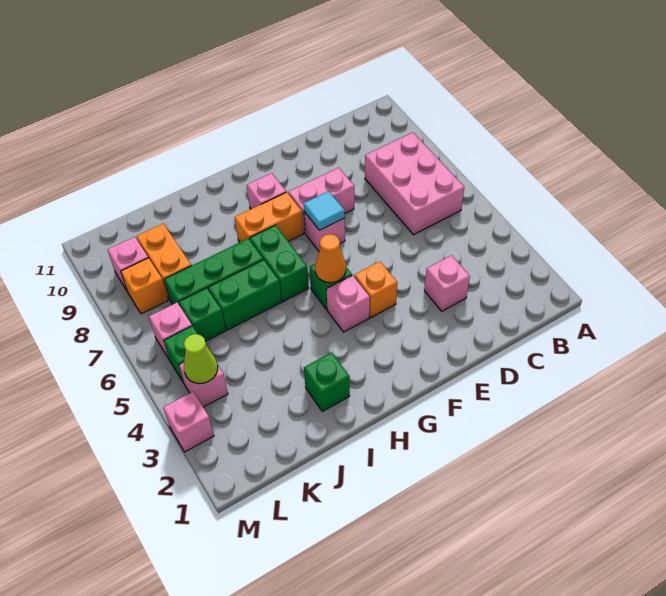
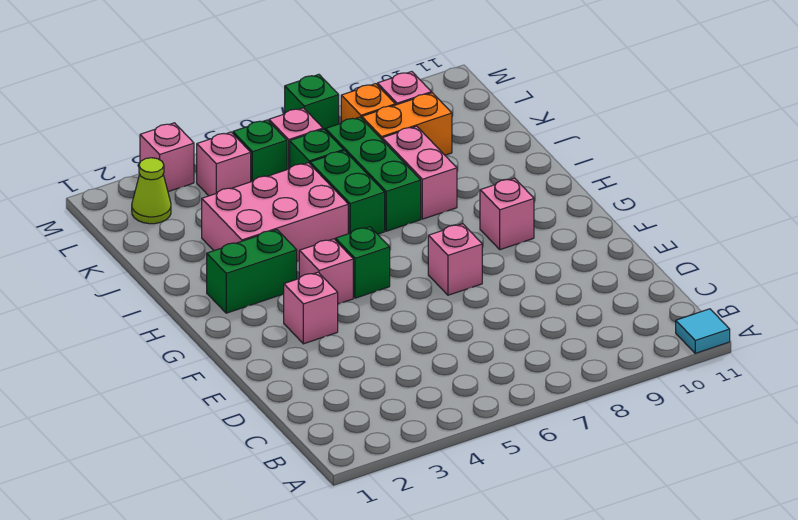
pink 2x3 brick [365,132,464,235] -> pink 2x3 brick moved to [202,163,348,261]
pink 1x1 brick [424,255,470,311] -> pink 1x1 brick moved to [284,272,338,344]
pink 1x2 brick [288,168,354,233] -> pink 1x2 brick moved to [382,126,457,219]
orange 1x1 brick [354,262,397,317] -> none
cyan 1x1 tile [303,191,345,230] -> cyan 1x1 tile moved to [676,309,730,353]
orange 1x1 cone [315,234,346,283] -> none
orange 1x2 brick [235,192,303,242] -> none
green 1x2 brick [250,225,309,302] -> green 1x2 brick moved to [207,230,297,313]
green 1x1 brick [304,352,350,412] -> green 1x1 brick moved to [285,74,339,131]
lime 1x1 cone [184,334,218,384] -> lime 1x1 cone moved to [132,158,171,224]

